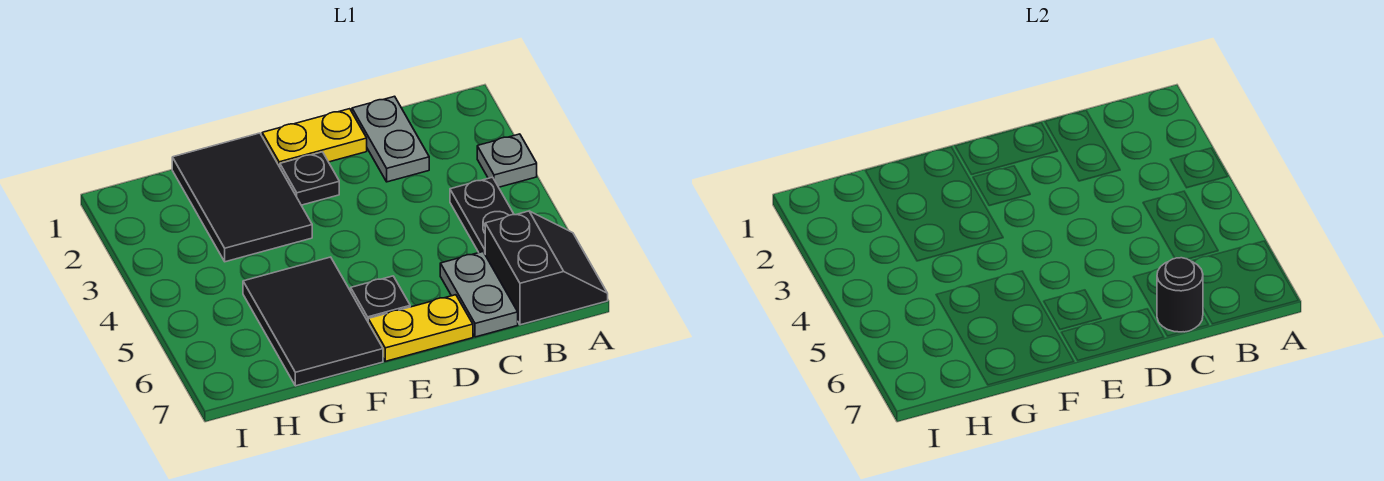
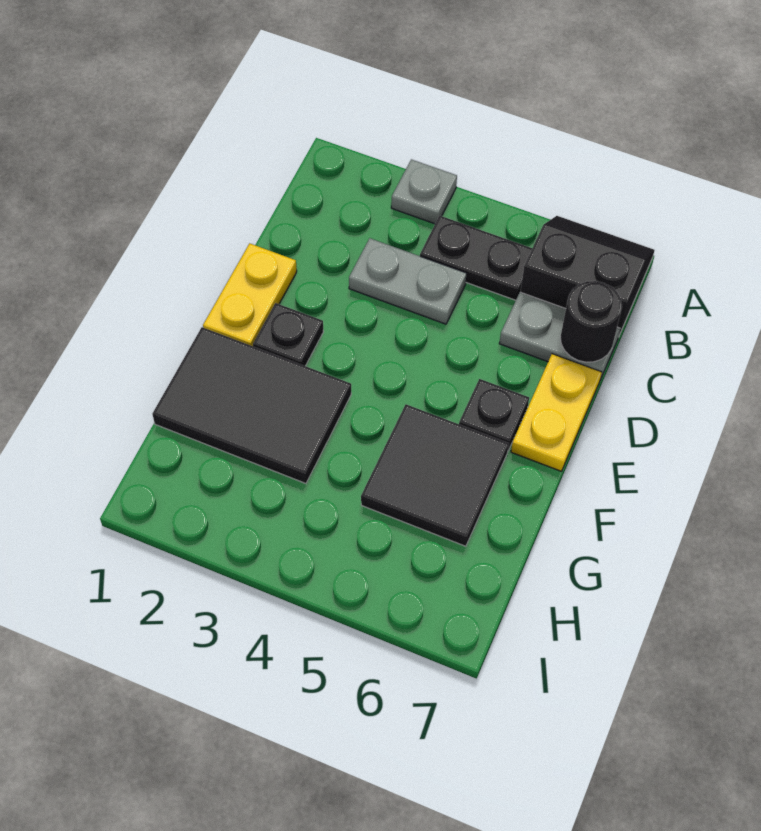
grey 1x2 plate [352,96,429,182] -> grey 1x2 plate moved to [349,238,467,324]
black 2x3 tile [243,257,383,386] -> black 2x2 tile [361,404,509,546]

